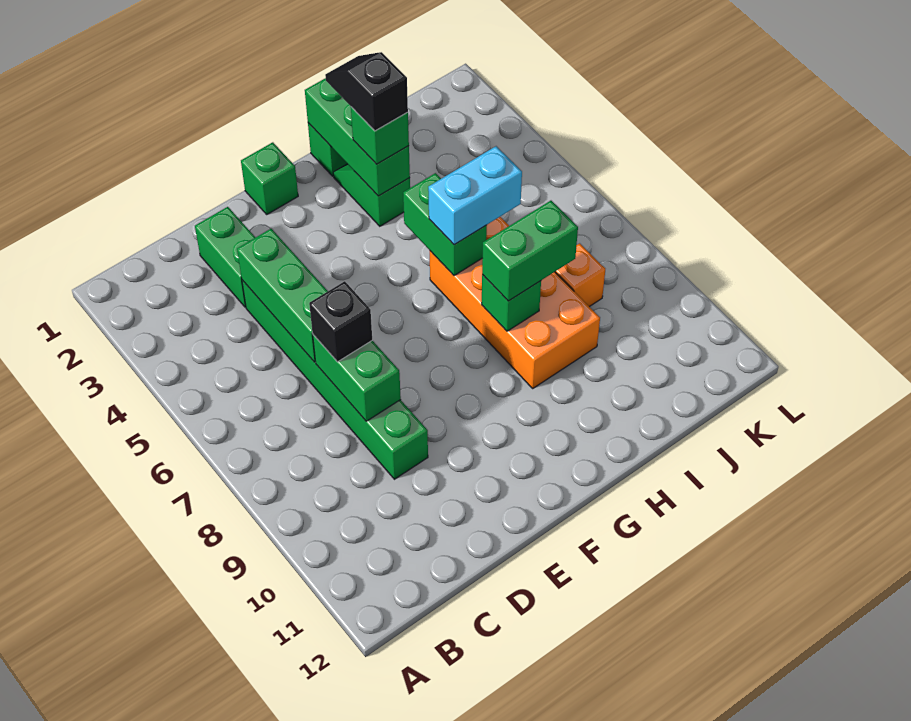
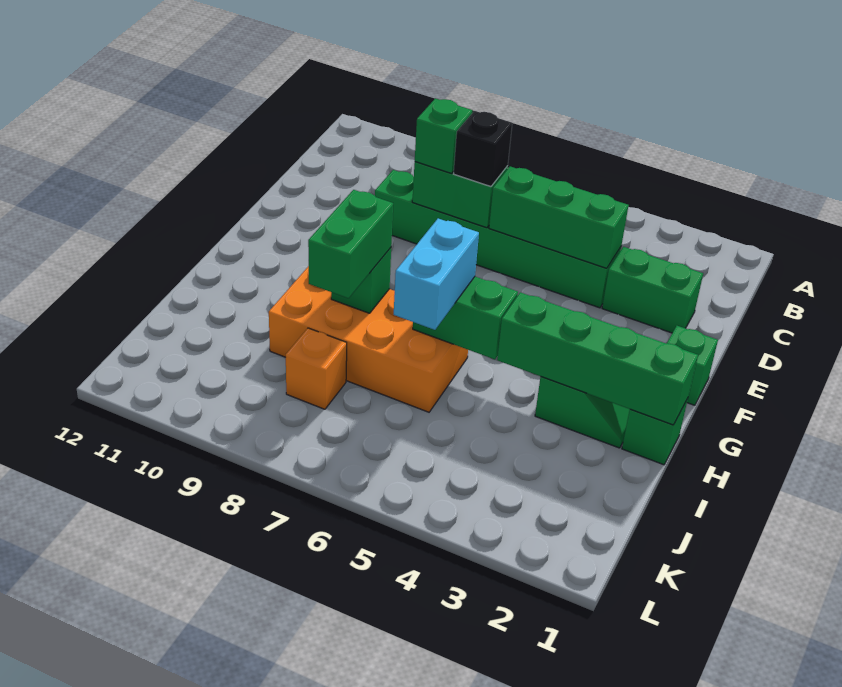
green 1x3 brick [305,78,410,196] -> green 1x4 brick [497,292,698,425]
black 1x2 slope [325,52,408,131] -> none
green 1x1 brick [351,107,409,164] -> green 1x1 brick moved to [415,98,472,173]

